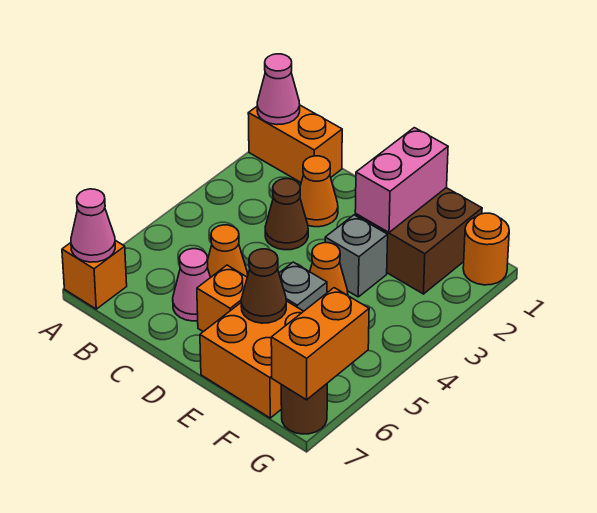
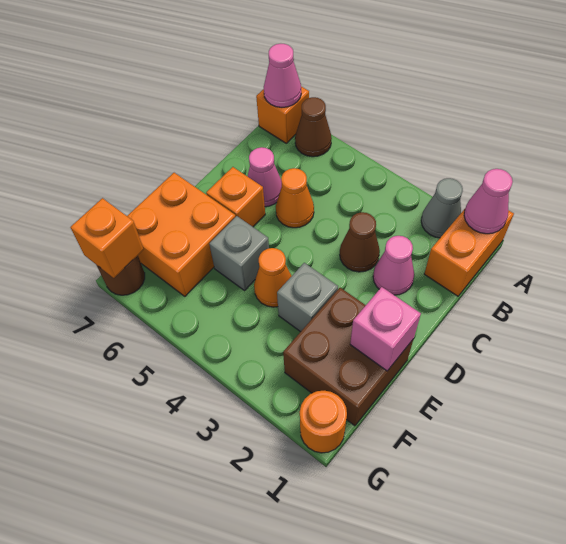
none -> grey 1x1 cone [421,178,463,238]
orange 1x1 cone [300,156,338,227] -> pink 1x1 cone [373,236,414,295]
pink 1x2 brick [355,128,448,232] -> pink 1x1 brick [350,287,421,371]
brown 1x1 cone [241,249,286,323] -> brown 1x1 cone moved to [295,97,332,157]
orange 1x2 brick [271,288,369,400] -> orange 1x1 brick [71,198,144,278]

